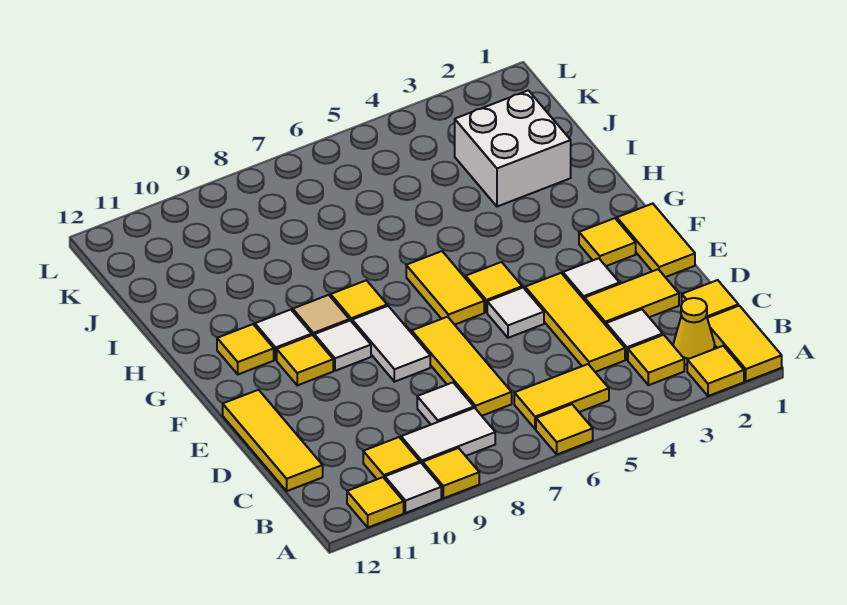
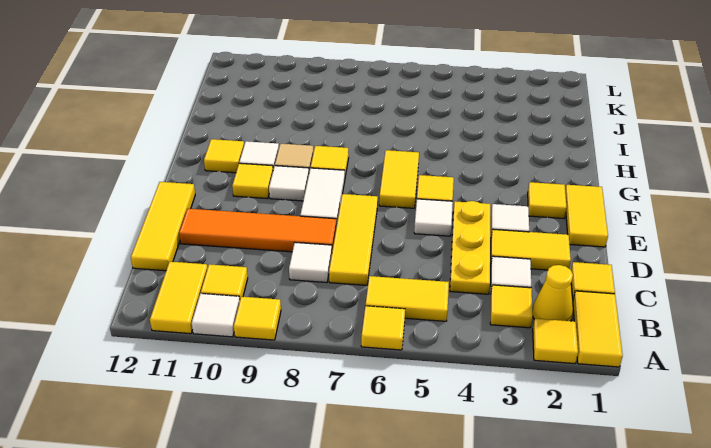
yellow 1x1 tile [347,477,404,527] -> yellow 1x2 tile [150,262,208,334]
white 1x2 tile [401,408,495,464] -> none
yellow 1x3 tile [525,273,625,372] -> yellow 1x3 plate [450,201,490,294]
none -> orange 1x4 tile [179,209,336,252]
white 2x2 brick [455,90,571,207] -> none

